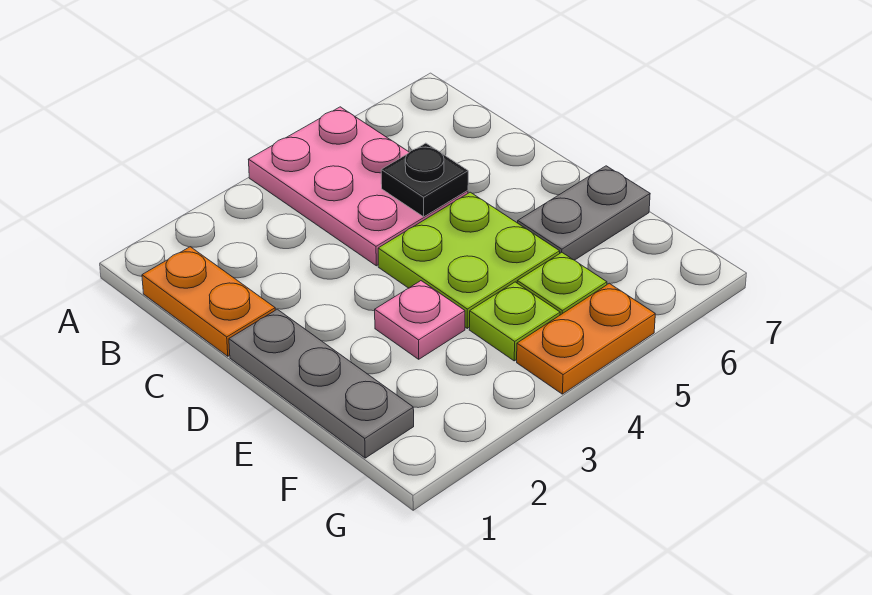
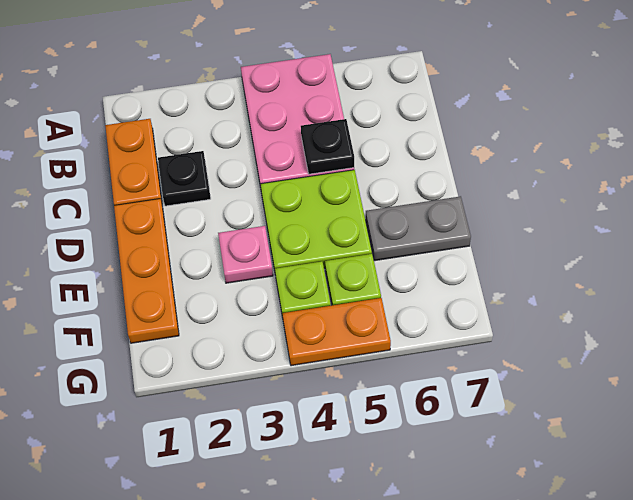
none -> black 1x1 plate [158,151,211,206]
grey 1x3 plate [229,309,414,458] -> orange 1x3 plate [114,199,179,343]

